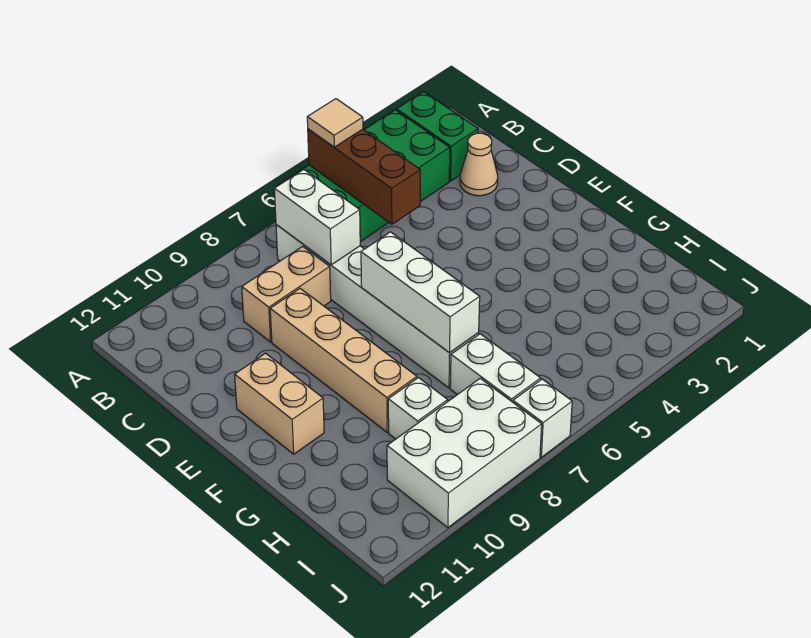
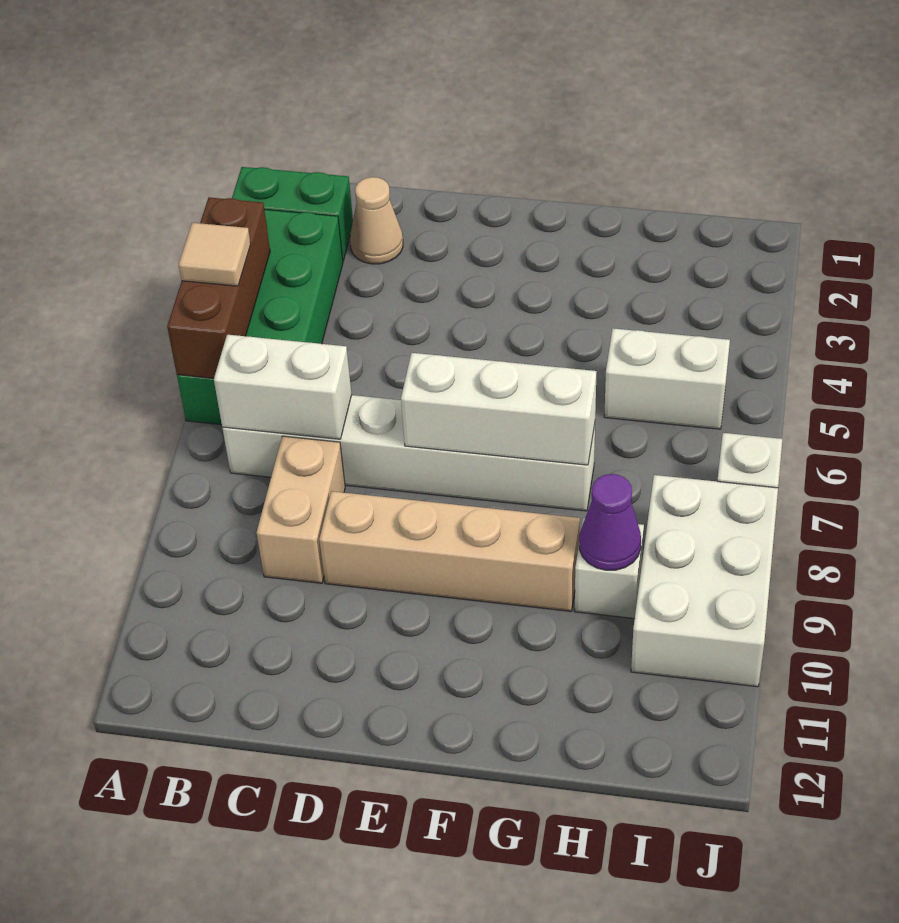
brown 1x3 brick [308,129,420,224] -> brown 1x3 brick turned to [167,198,270,378]
tan 1x2 brick [235,353,324,454] -> none
white 1x2 brick [450,334,541,402] -> white 1x2 brick moved to [604,328,730,429]
none -> purple 1x1 cone [579,474,641,570]

